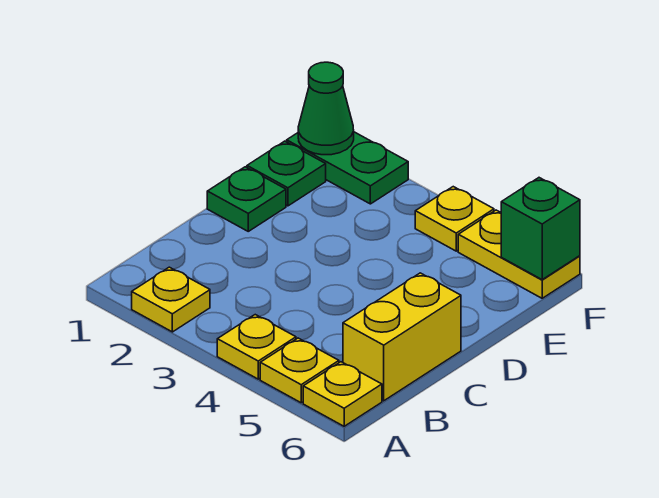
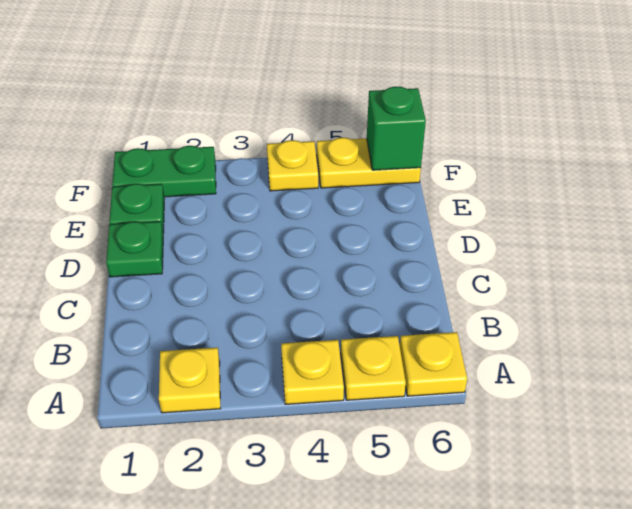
yellow 1x2 brick [343,273,461,401] -> none
green 1x1 cone [298,62,354,155] -> none

